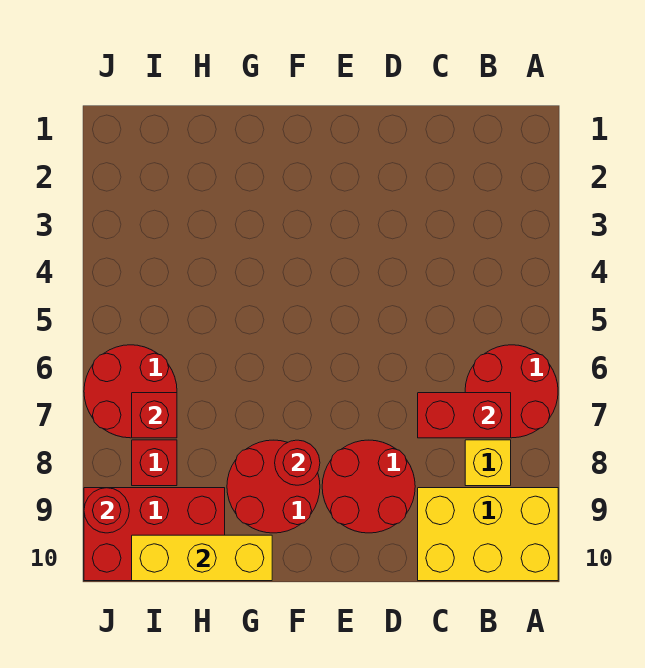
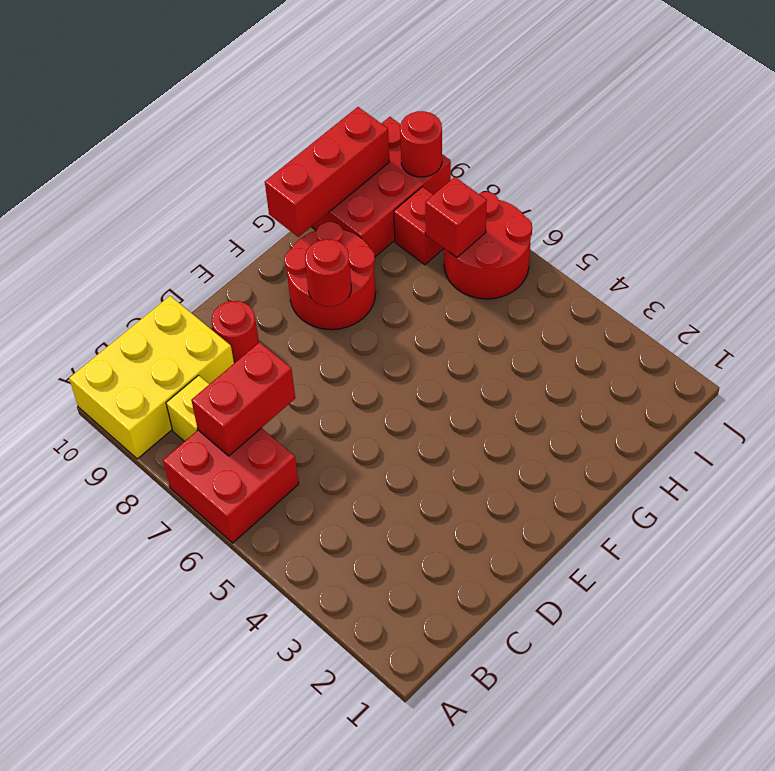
red 2x2 round brick [465,345,558,438] -> red 2x2 brick [163,428,299,543]
red 2x2 round brick [322,440,415,533] -> red 1x1 round brick [212,301,259,363]
yellow 1x3 brick [132,535,272,581] -> red 1x3 brick [265,107,389,237]

